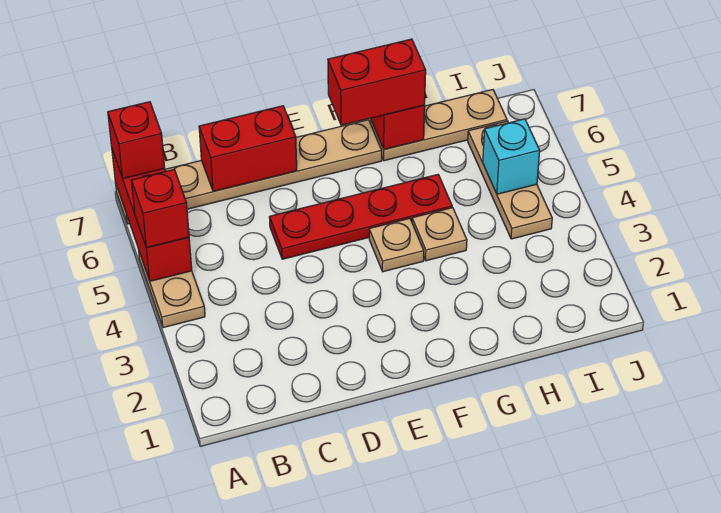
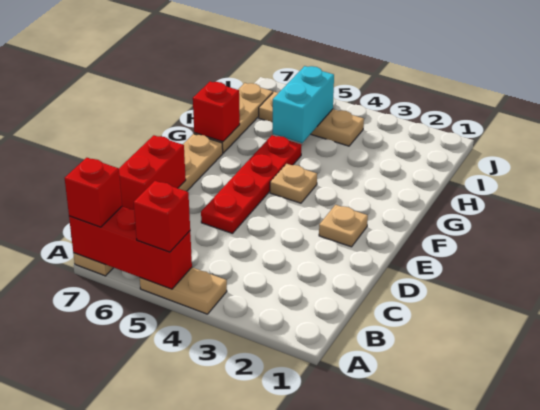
red 1x2 brick [328,39,426,125] -> none
tan 1x1 plate [412,208,467,261] -> tan 1x1 plate moved to [319,205,368,247]
cyan 1x1 brick [483,119,540,194] -> cyan 1x2 brick [273,66,334,143]

